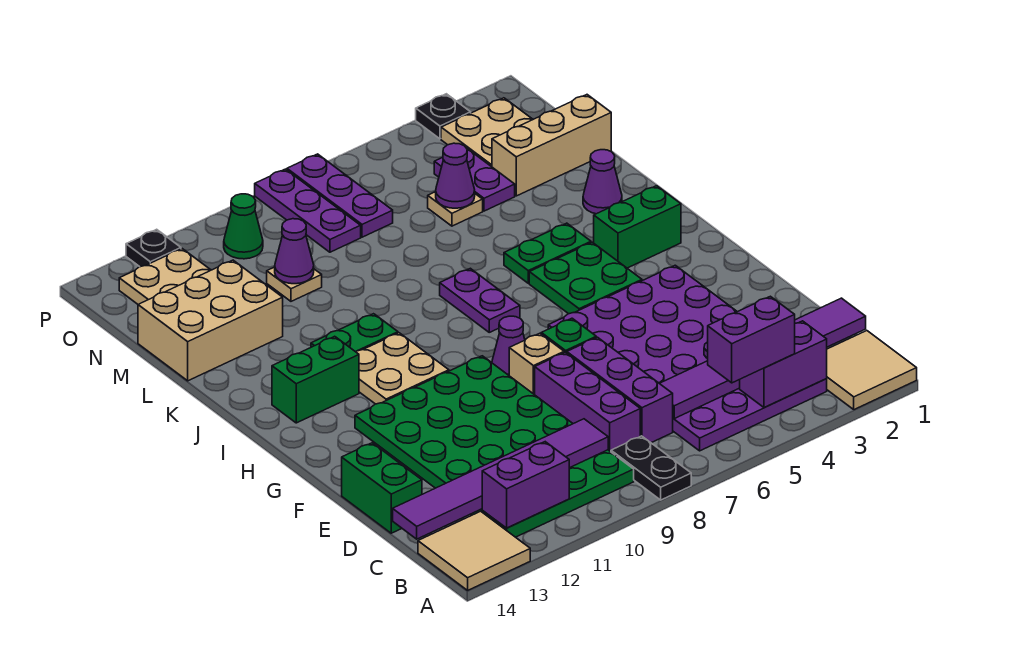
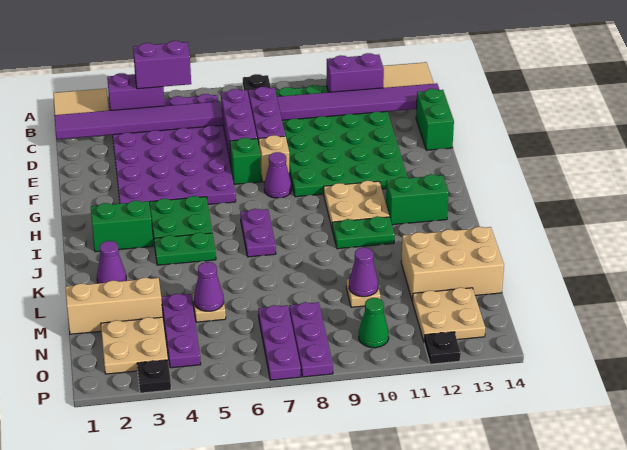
purple 1x2 plate [434,149,515,211] -> purple 1x3 plate [162,294,201,368]

